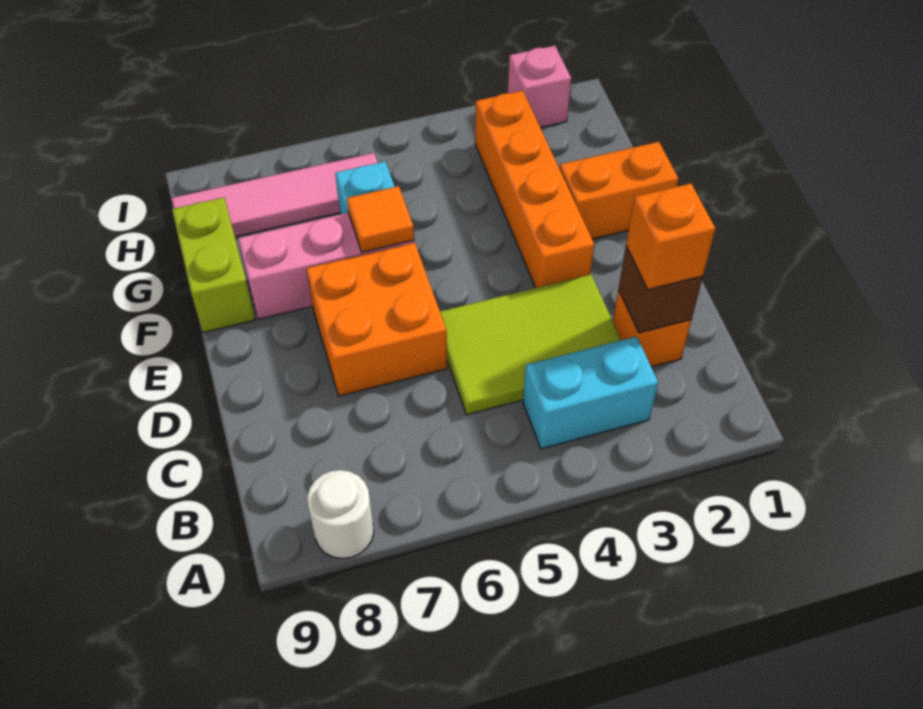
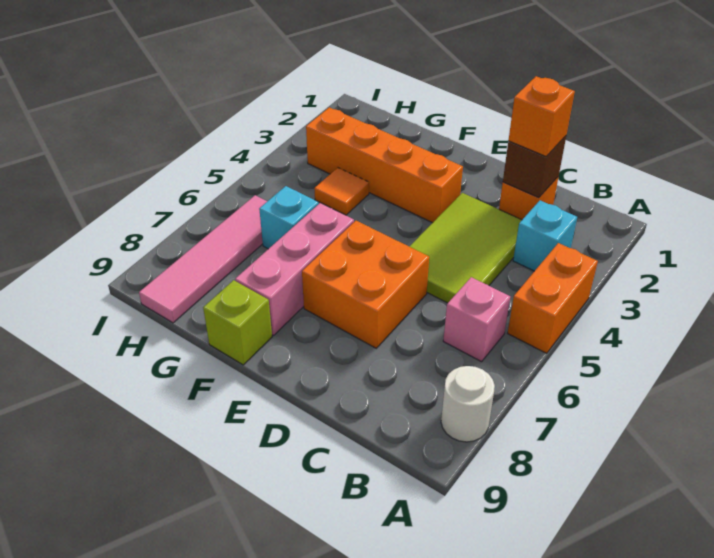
cyan 1x2 brick [523,336,658,449] -> cyan 1x1 brick [513,200,577,271]
orange 1x2 brick [560,142,679,239] -> orange 1x2 brick moved to [508,243,598,353]
orange 1x1 tile [347,186,414,252] -> orange 1x1 tile moved to [314,168,369,215]
lime 1x2 brick [172,198,255,333] -> lime 1x1 brick [203,280,272,365]
pink 1x1 brick [508,46,571,128] -> pink 1x1 brick moved to [443,277,510,362]

